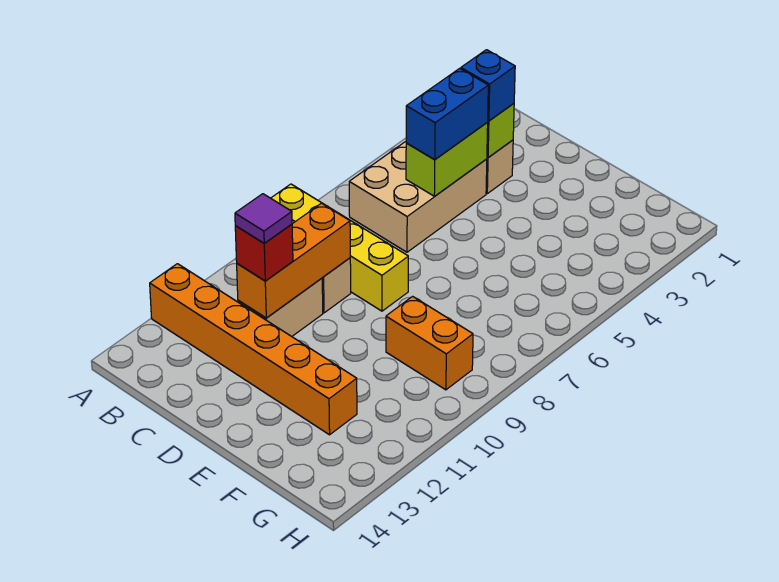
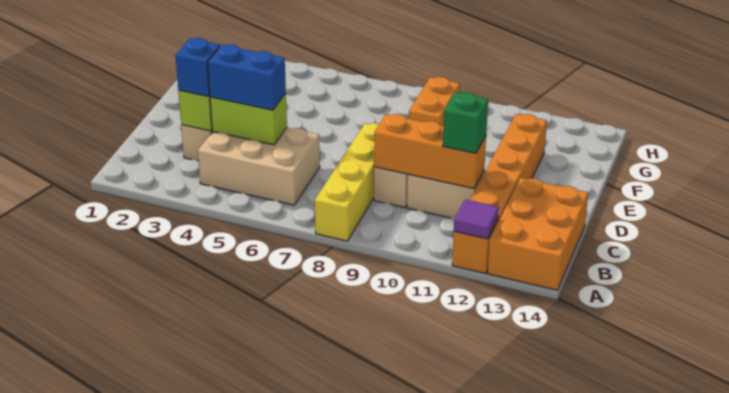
none -> orange 2x3 brick [487,178,588,290]
red 1x1 brick [235,224,293,281] -> green 1x1 brick [443,92,488,153]
purple 1x1 tile [235,194,292,243] -> purple 1x1 tile moved to [454,200,499,239]

